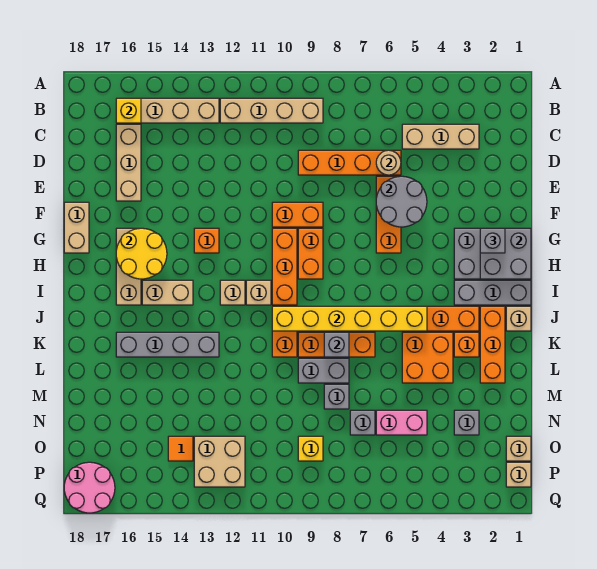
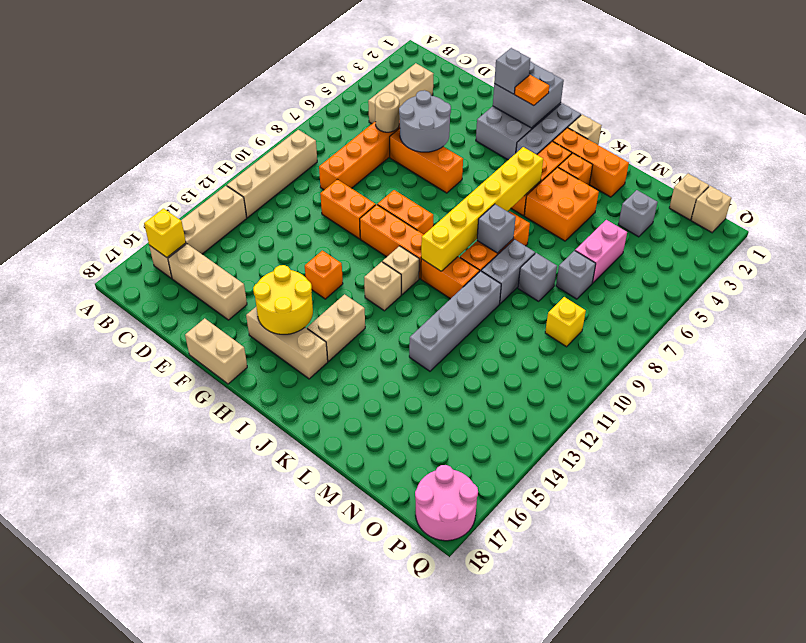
orange 1x2 brick [272,202,323,227] -> orange 1x2 brick turned to [320,179,376,239]
grey 1x4 brick [116,332,219,357] -> grey 1x4 brick moved to [409,271,501,371]
tan 2x2 brick [194,436,245,487] -> none
orange 1x1 tile [168,436,193,461] -> orange 1x1 tile moved to [514,75,549,106]

